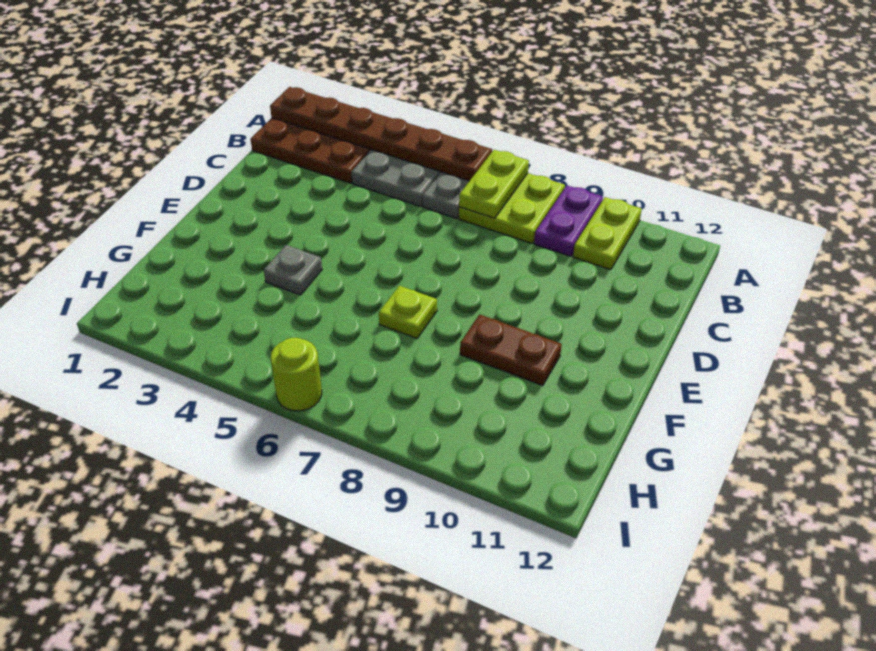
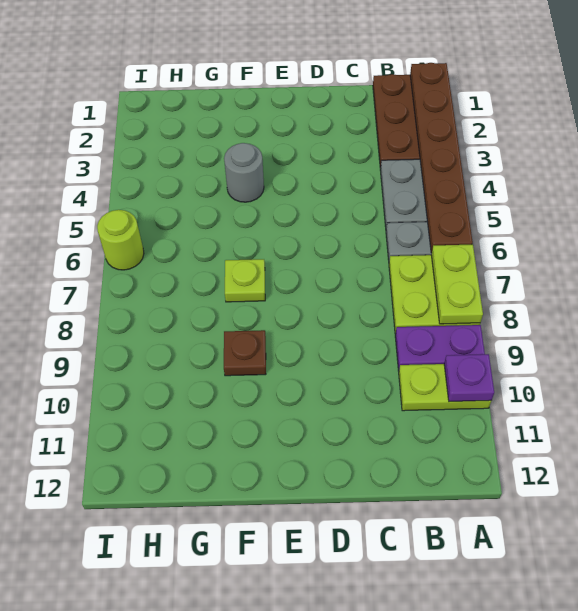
lime 1x2 plate [459,150,529,218] -> lime 1x2 plate turned to [431,244,483,324]
none -> purple 1x1 plate [444,354,494,402]
grey 1x1 plate [264,245,322,295] -> grey 1x1 round brick [224,143,264,202]
brown 1x2 plate [460,314,562,385] -> brown 1x1 plate [224,330,266,376]

